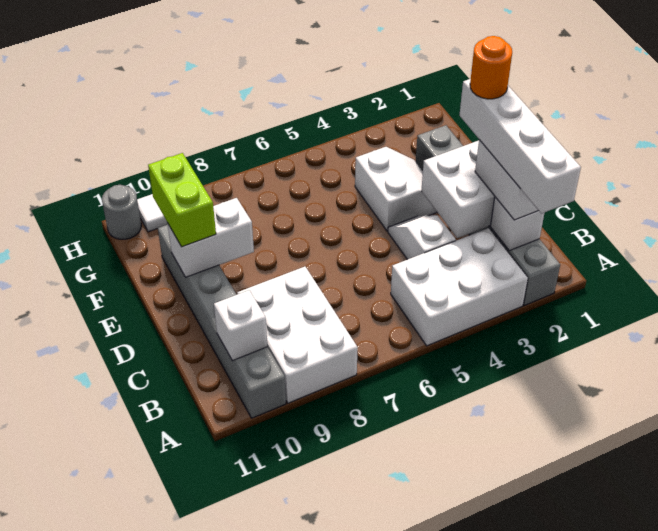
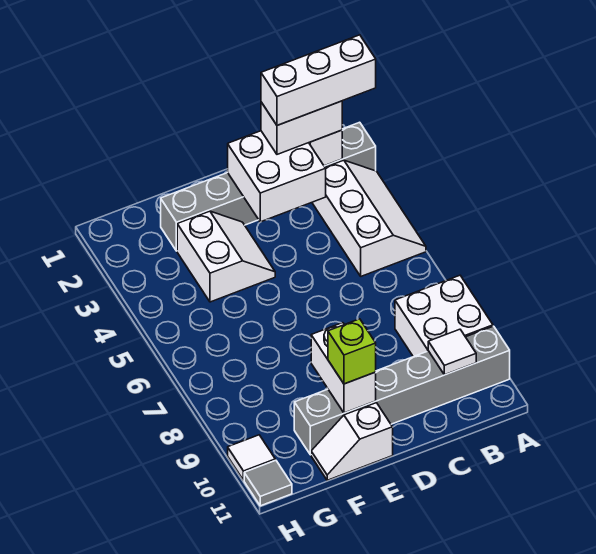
white 1x4 brick [459,79,581,214] -> white 1x3 brick [261,35,376,125]
white 2x3 brick [391,228,528,346] -> white 2x3 slope [312,160,426,276]
white 2x3 brick [237,267,358,403] -> white 2x2 brick [395,275,493,357]
white 1x1 brick [214,290,267,361] -> white 1x1 tile [428,329,476,375]
white 1x2 slope [388,215,456,260] -> white 1x2 slope moved to [311,403,393,480]
orange 1x1 round brick [470,36,512,99] -> none
white 2x2 slope [355,147,437,231] -> white 2x2 slope turned to [177,211,275,302]
lime 1x2 brick [148,153,216,247] -> lime 1x1 brick [328,319,376,384]
grey 1x1 round brick [102,185,141,239] -> grey 1x1 tile [244,460,292,506]

